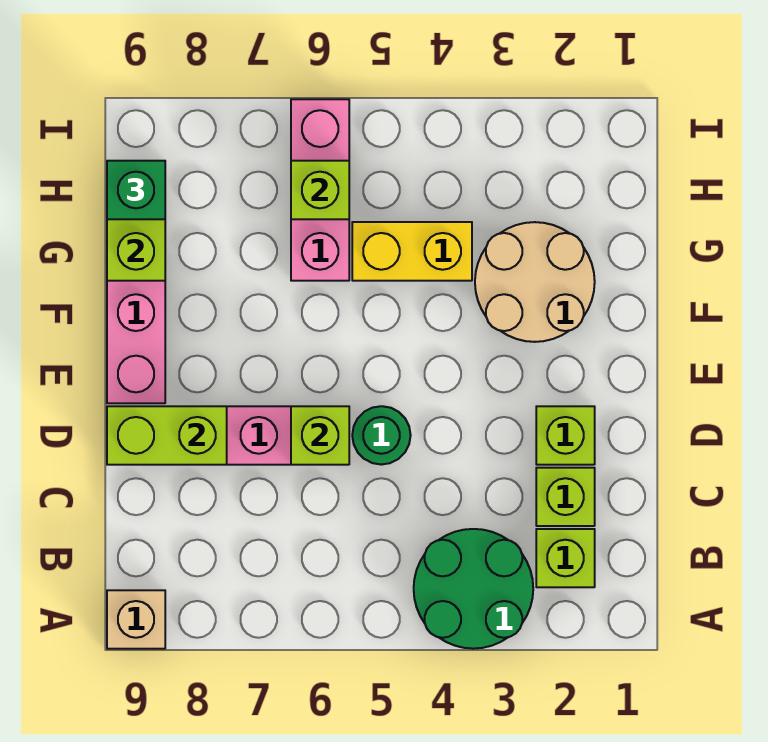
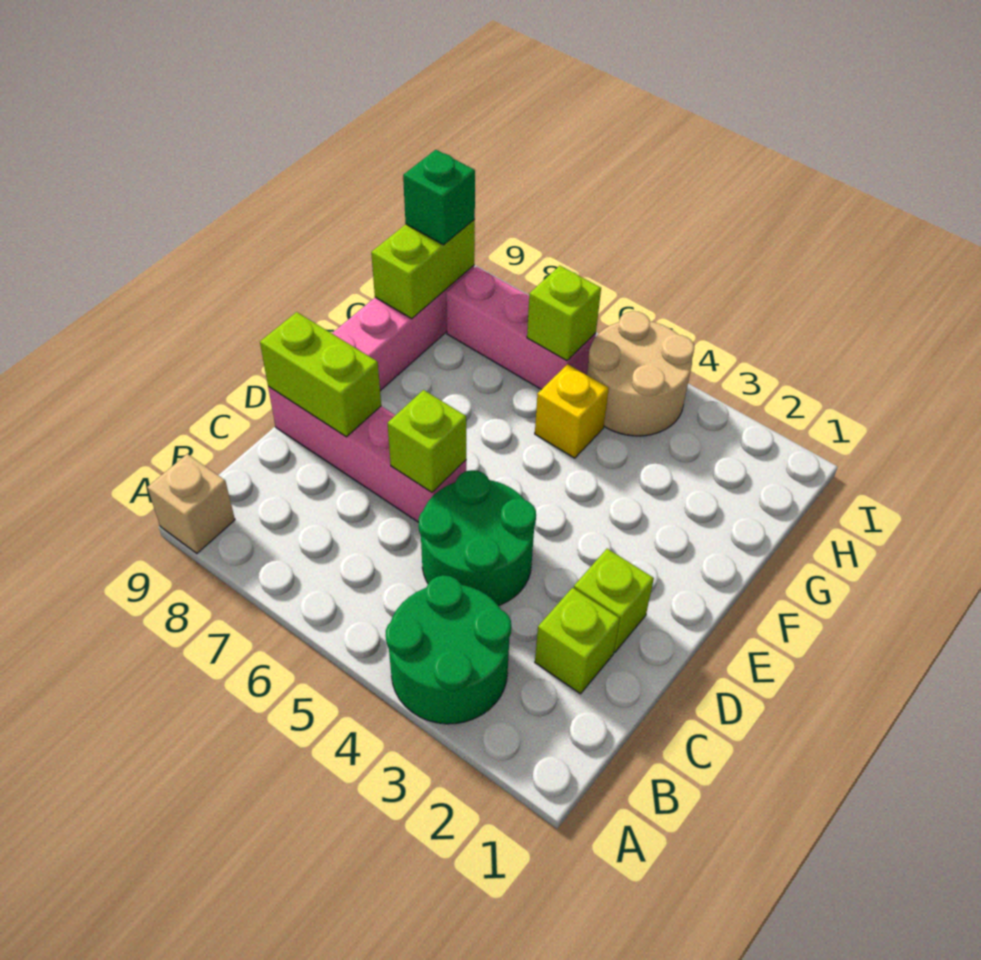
lime 1x1 brick [536,529,595,587] -> none
green 1x1 round brick [352,406,411,465] -> green 2x2 round brick [419,470,536,606]
tan 2x2 round brick [475,222,595,342] -> tan 2x2 round brick moved to [587,311,694,436]
yellow 1x2 brick [352,222,472,281] -> yellow 1x1 brick [535,364,609,458]
pink 1x3 brick [291,99,349,281] -> pink 1x3 brick turned to [446,266,596,390]

